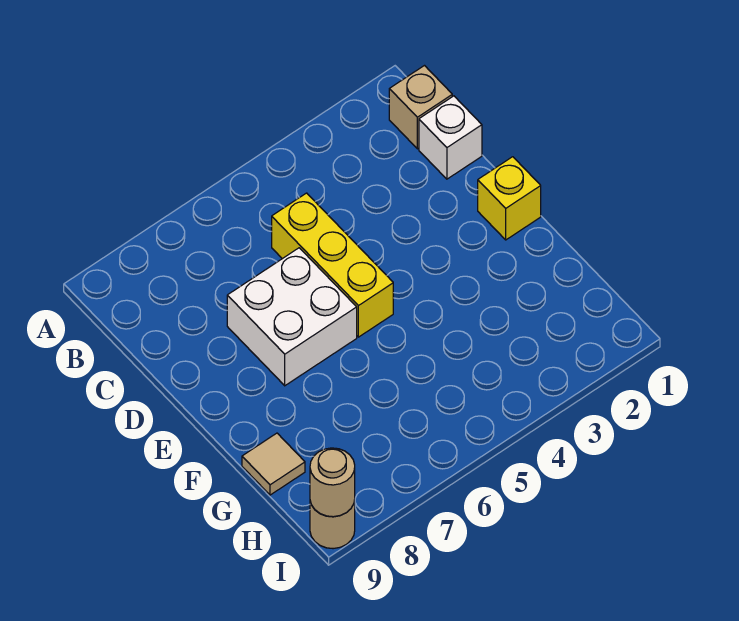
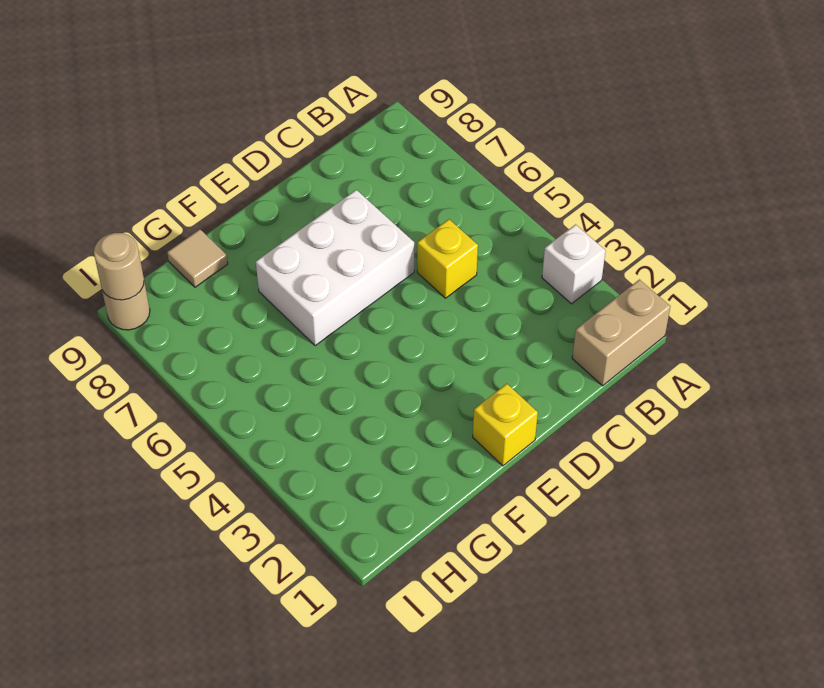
tan 1x1 brick [389,66,452,149] -> tan 1x2 brick [572,280,670,386]
white 1x1 brick [419,96,482,179] -> white 1x1 brick moved to [542,225,606,304]
yellow 1x3 brick [272,193,393,337] -> yellow 1x1 brick [417,219,478,298]
white 2x2 brick [227,248,357,386] -> white 2x3 brick [256,190,414,345]

